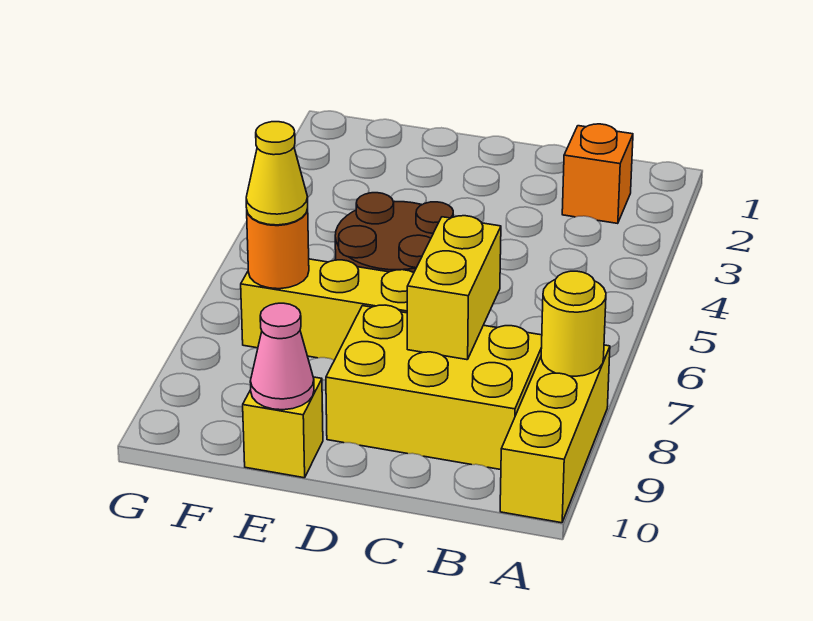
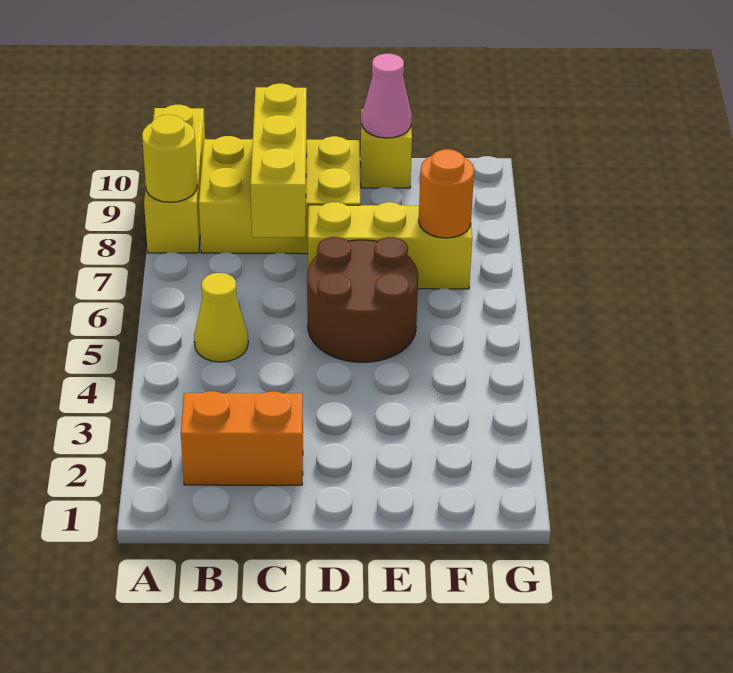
orange 1x1 brick [562,124,633,224] -> orange 1x2 brick [181,391,303,485]
yellow 1x2 brick [407,216,501,360] -> yellow 1x3 brick [251,84,307,237]
yellow 1x1 cone [246,122,308,225] -> yellow 1x1 cone moved to [194,273,248,362]

